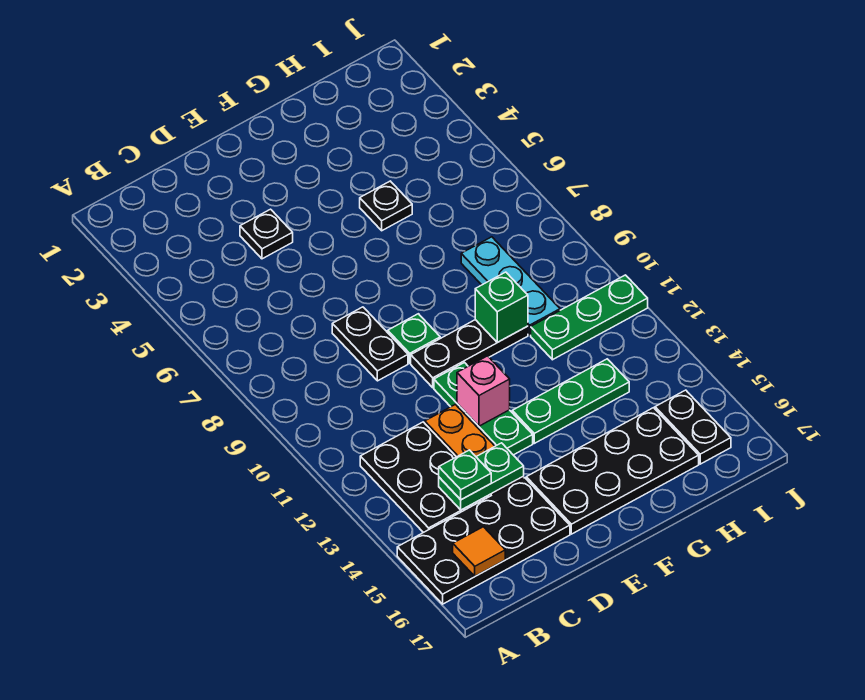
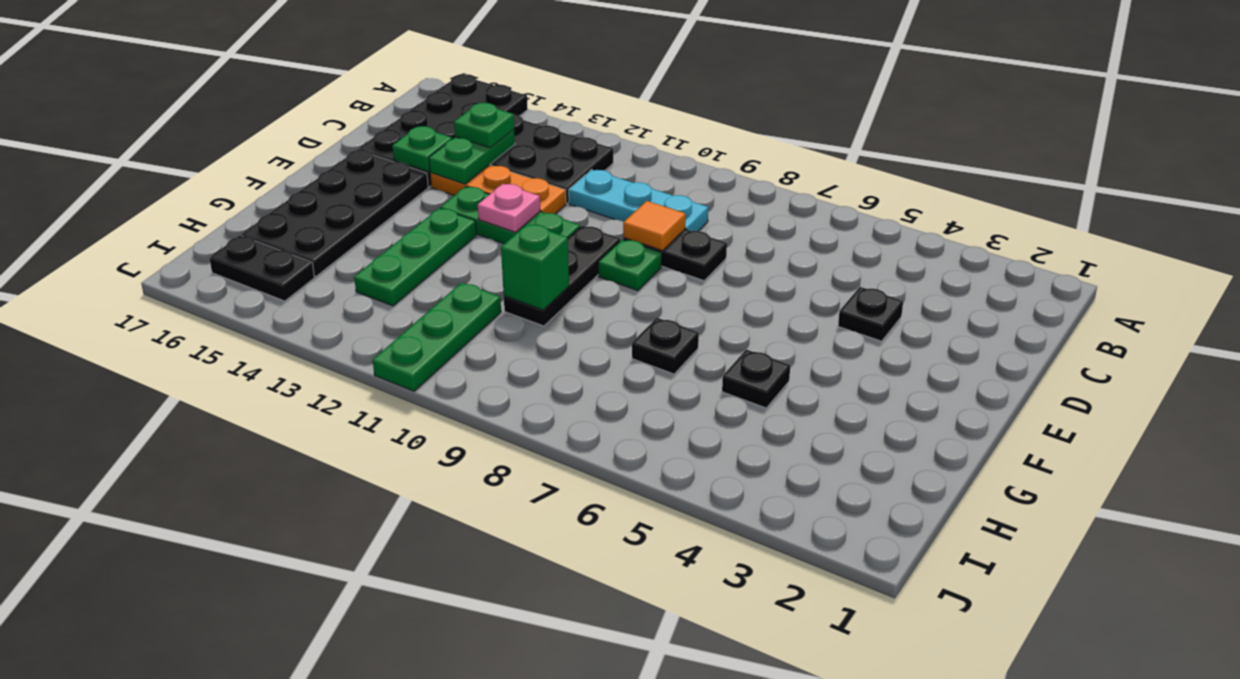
orange 1x1 tile [453,527,505,576] -> orange 1x1 tile moved to [623,201,686,251]
none -> green 1x1 plate [392,126,452,172]
pink 1x1 brick [457,356,510,426] -> pink 1x1 plate [478,184,540,232]
none -> black 1x1 plate [632,318,699,374]
cyan 1x3 plate [461,237,560,335] -> cyan 1x3 plate moved to [569,170,708,231]

